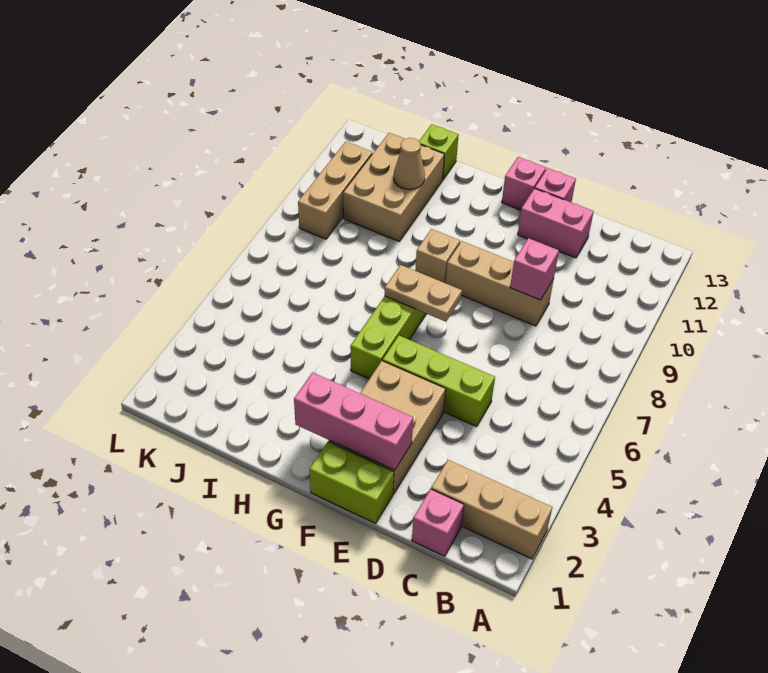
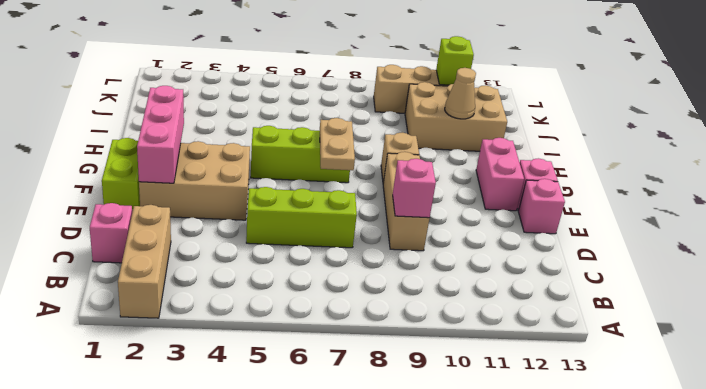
lime 1x3 brick [383,336,495,427] -> lime 1x3 brick turned to [246,187,357,248]
pink 1x2 brick [518,188,594,258] -> pink 1x2 brick moved to [476,138,524,211]
lime 1x1 brick [419,124,459,179] -> lime 1x1 brick moved to [436,36,474,85]

